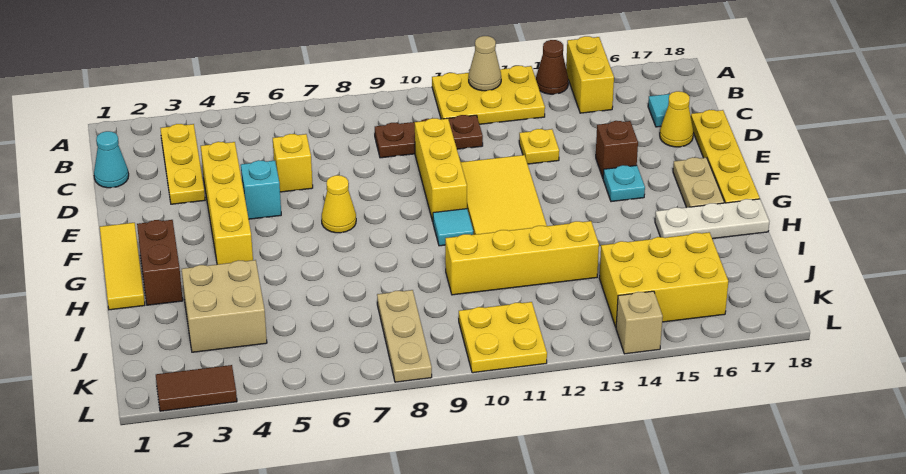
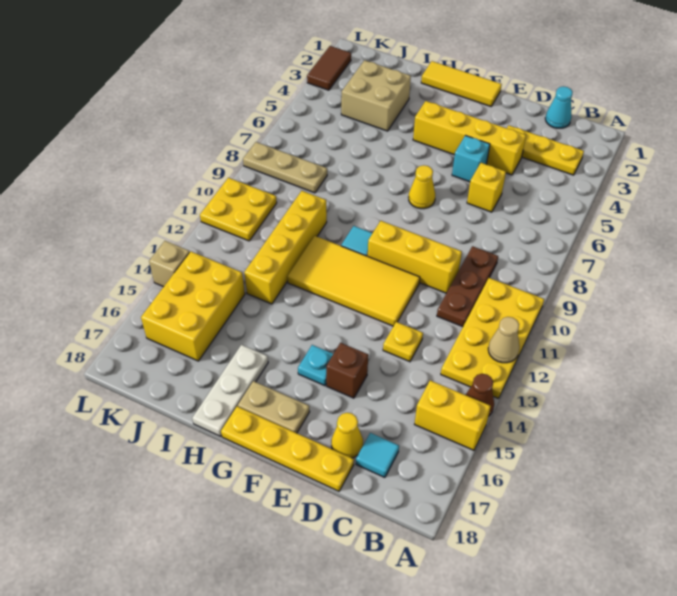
yellow 2x3 plate [432,66,545,124] -> yellow 2x4 plate [441,278,544,399]
brown 1x2 brick [137,220,183,305] -> none

